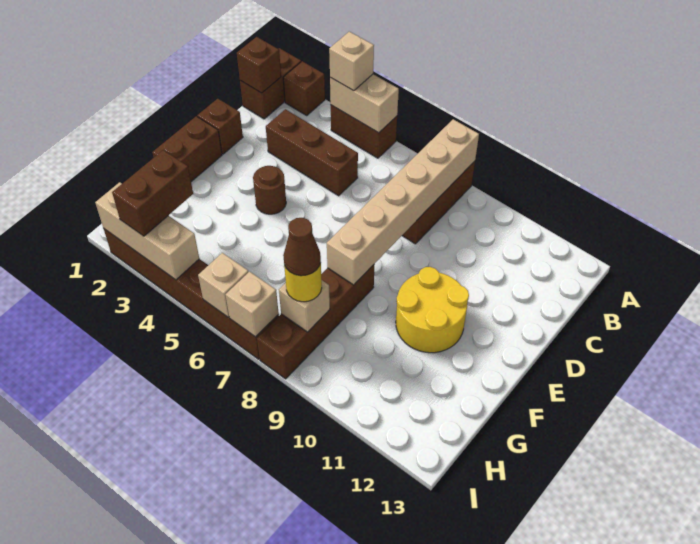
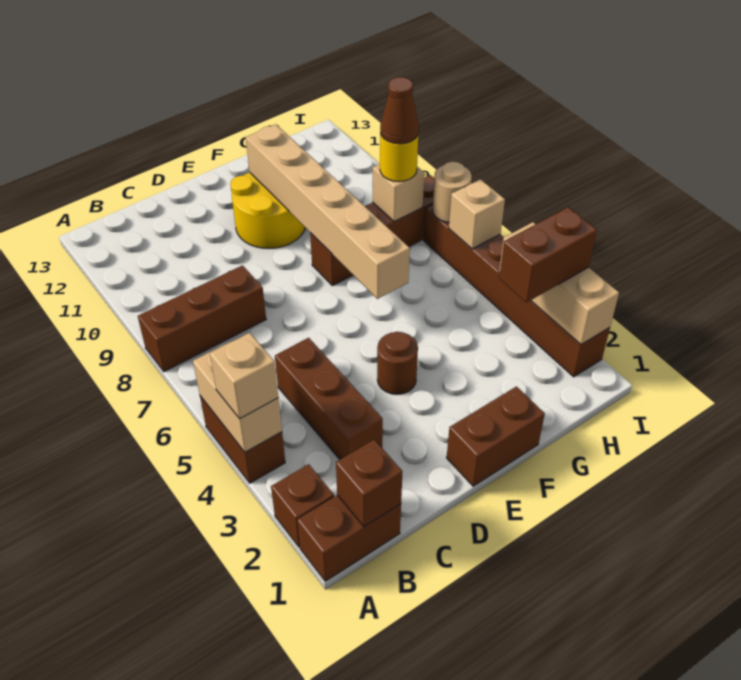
tan 1x6 brick [327,119,479,285] -> tan 1x6 brick turned to [246,124,410,299]
brown 1x1 brick [197,99,243,154] -> none
tan 1x1 brick [226,272,279,337] -> tan 1x1 round brick [432,162,472,222]

